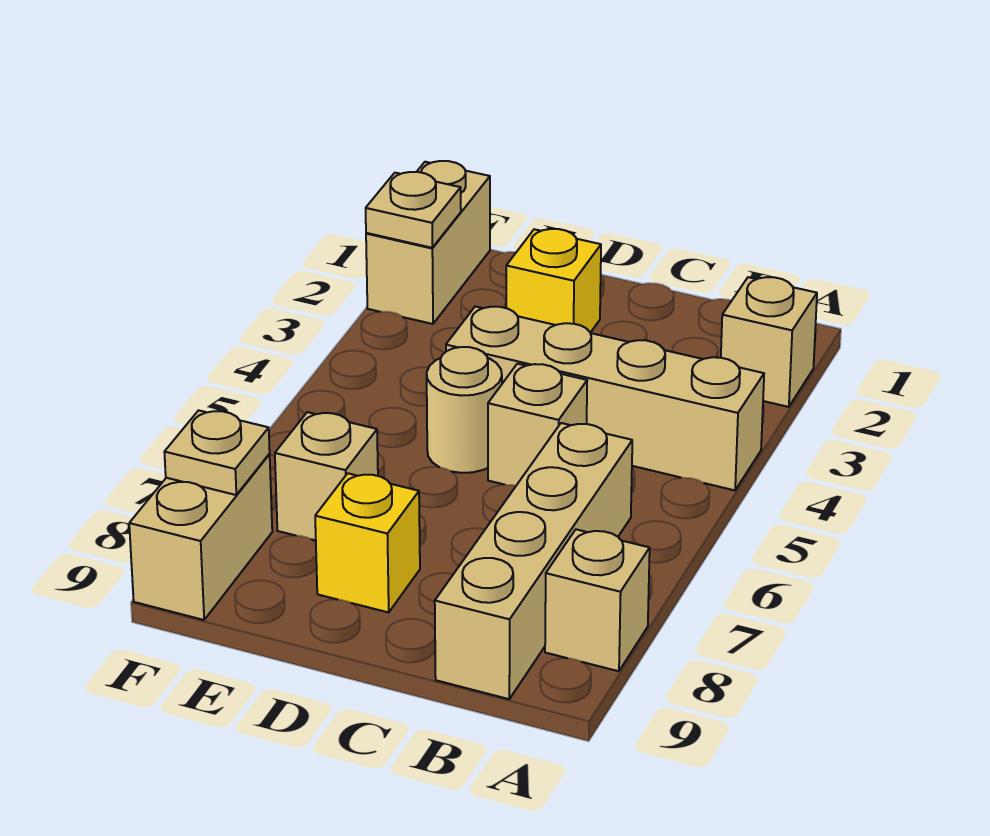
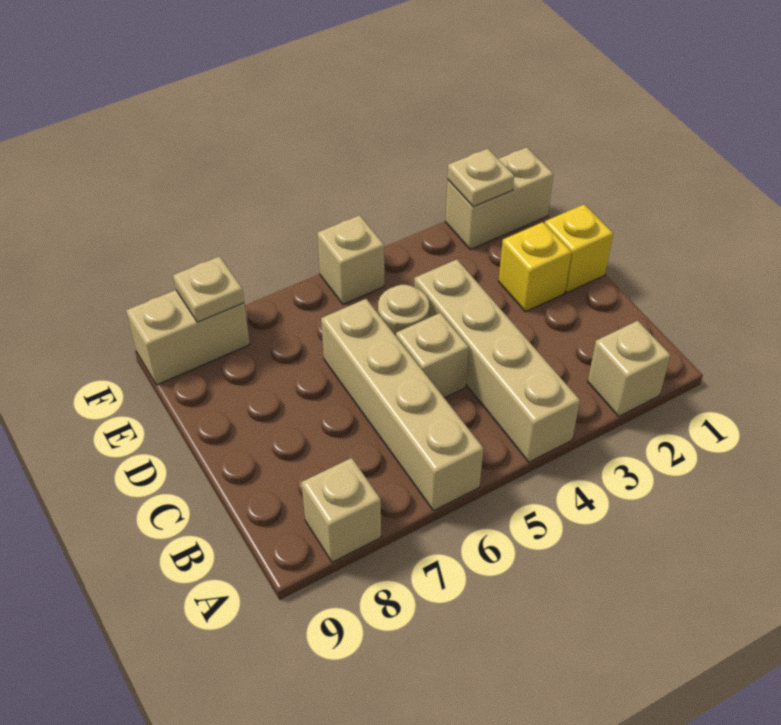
tan 1x4 brick [435,423,632,699] -> tan 1x4 brick turned to [321,299,483,511]
yellow 1x1 brick [315,473,420,612] -> yellow 1x1 brick moved to [545,204,613,293]
tan 1x1 brick [275,412,378,540] -> tan 1x1 brick moved to [317,215,384,304]

